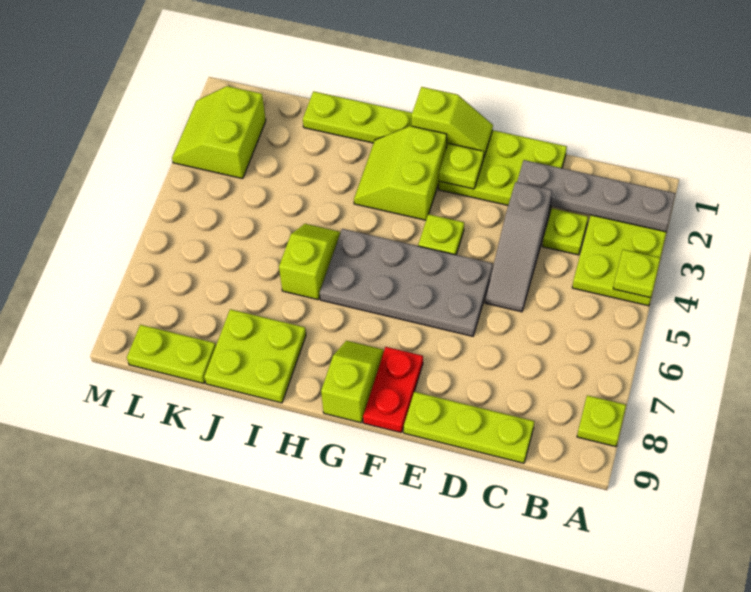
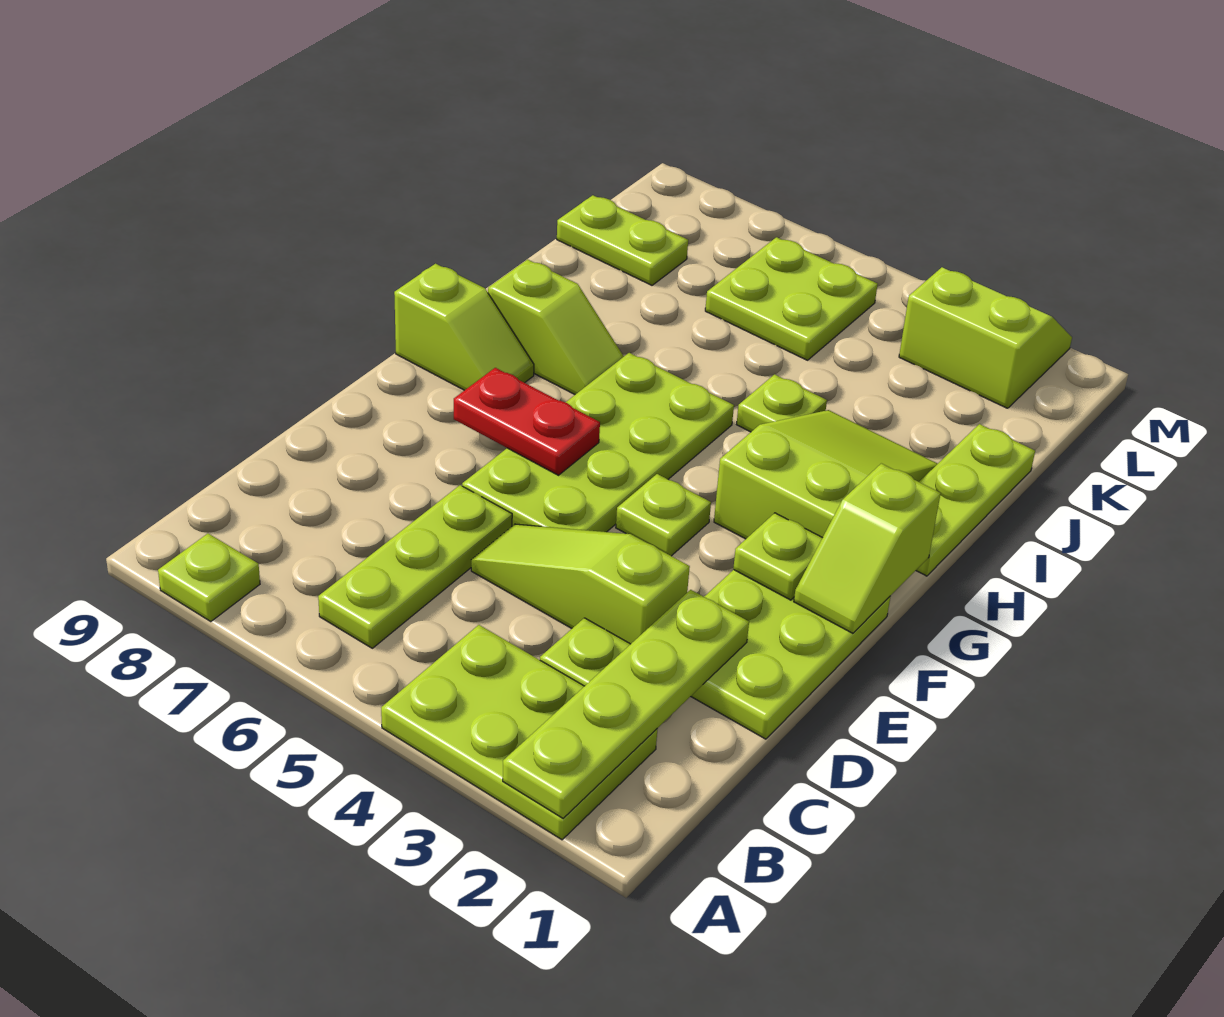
grey 1x4 plate [517,160,675,232] -> lime 1x4 plate [503,590,749,818]
lime 1x1 plate [613,249,660,298] -> lime 1x1 plate moved to [737,374,827,432]
lime 1x3 plate [404,392,534,463] -> lime 1x3 plate moved to [318,485,512,648]
grey 1x3 slope [485,182,552,312] -> lime 1x3 slope [471,524,690,644]
grey 2x4 plate [320,229,493,336] -> lime 2x4 plate [462,353,734,532]
red 1x2 plate [363,347,423,433] -> red 1x2 plate moved to [454,368,600,475]
lime 2x2 slope [354,126,447,220] -> lime 2x3 slope [714,410,938,539]
lime 1x2 slope [279,224,341,300] -> lime 1x2 slope moved to [488,259,624,394]
lime 2x2 plate [204,309,306,403] -> lime 2x2 plate moved to [705,237,878,360]
lime 1x2 plate [127,325,216,383] -> lime 1x2 plate turned to [557,195,688,285]

